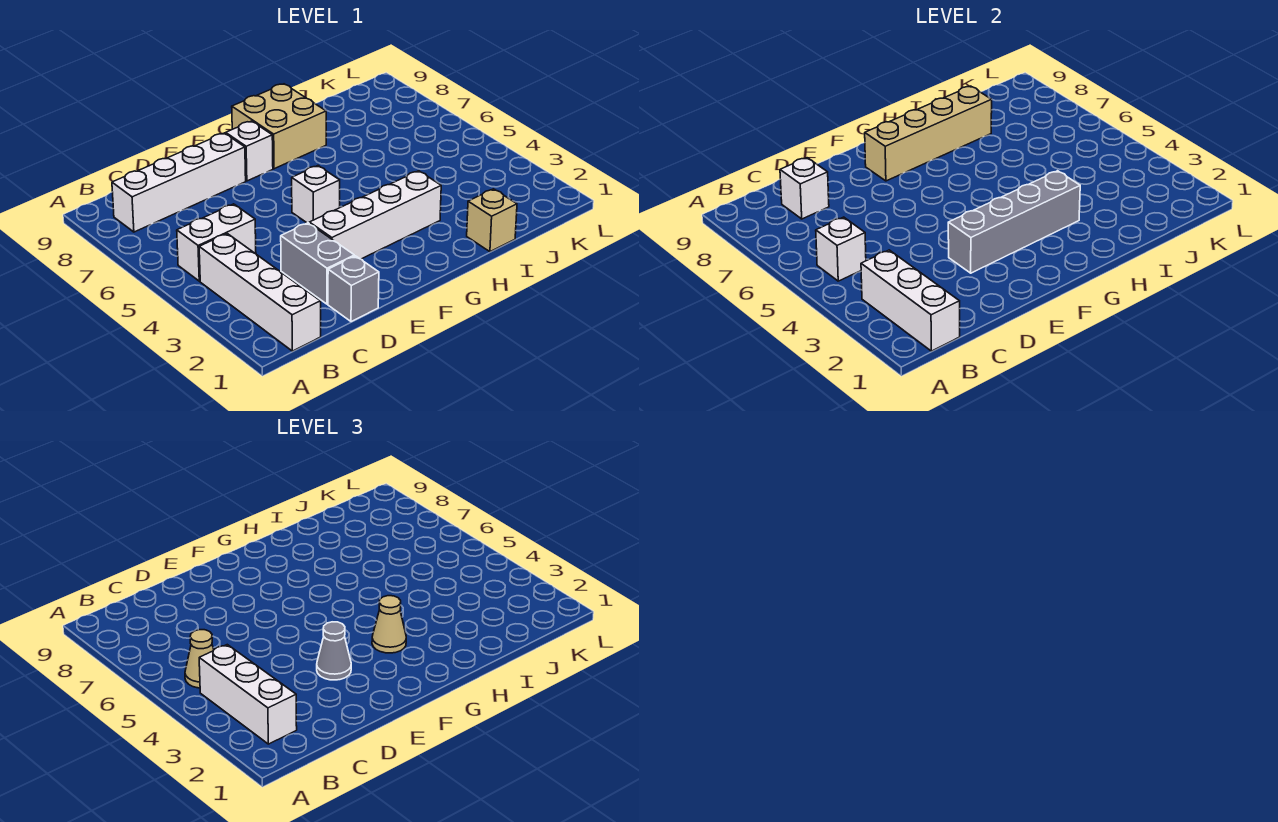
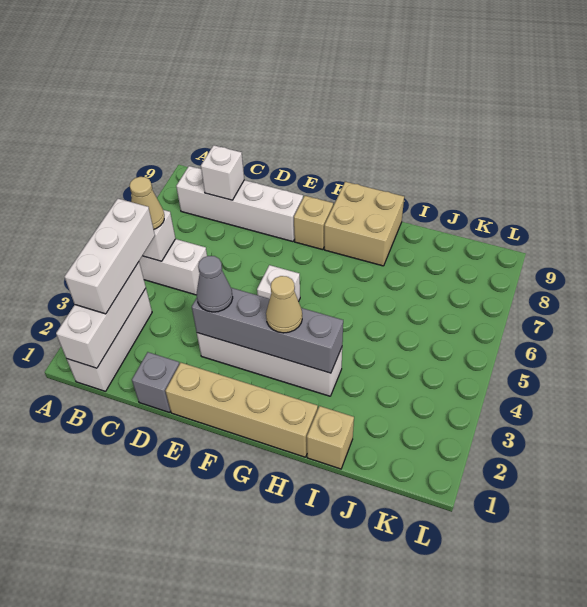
white 1x4 brick [199,234,321,351] -> white 1x3 brick [67,288,152,391]
grey 1x2 brick [281,223,354,304] -> none
white 1x1 brick [226,121,273,181] -> tan 1x1 brick [294,196,333,250]
tan 1x4 brick [865,86,992,181] -> tan 1x4 brick moved to [166,363,318,457]

